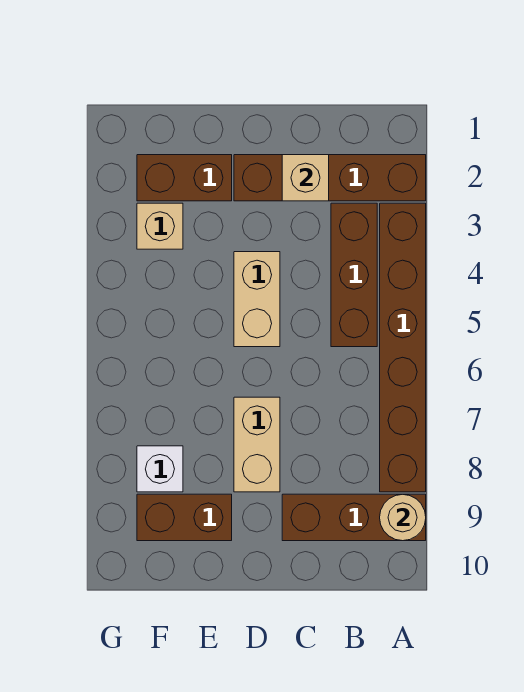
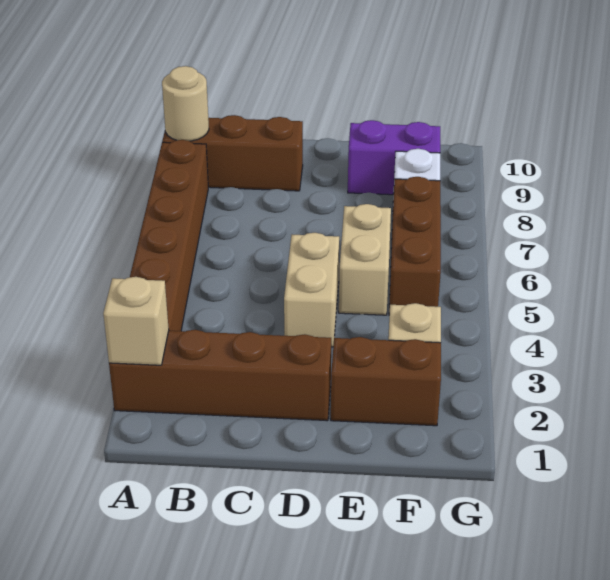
brown 1x3 brick [331,203,377,347] -> brown 1x3 brick moved to [389,177,441,315]
tan 1x1 brick [282,155,329,201] -> tan 1x1 brick moved to [103,277,169,365]
tan 1x2 brick [234,397,280,492] -> tan 1x2 brick moved to [339,204,391,315]
brown 1x2 brick [137,494,232,541] -> purple 1x2 brick [348,120,440,195]

